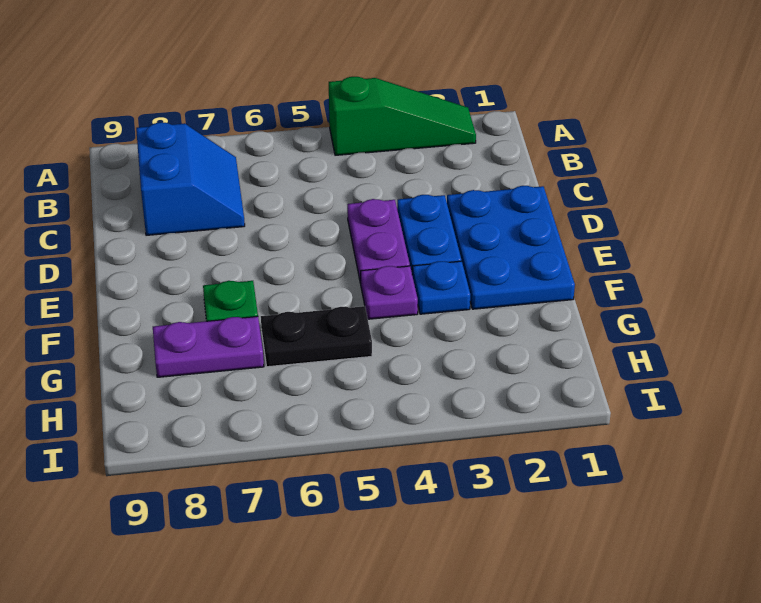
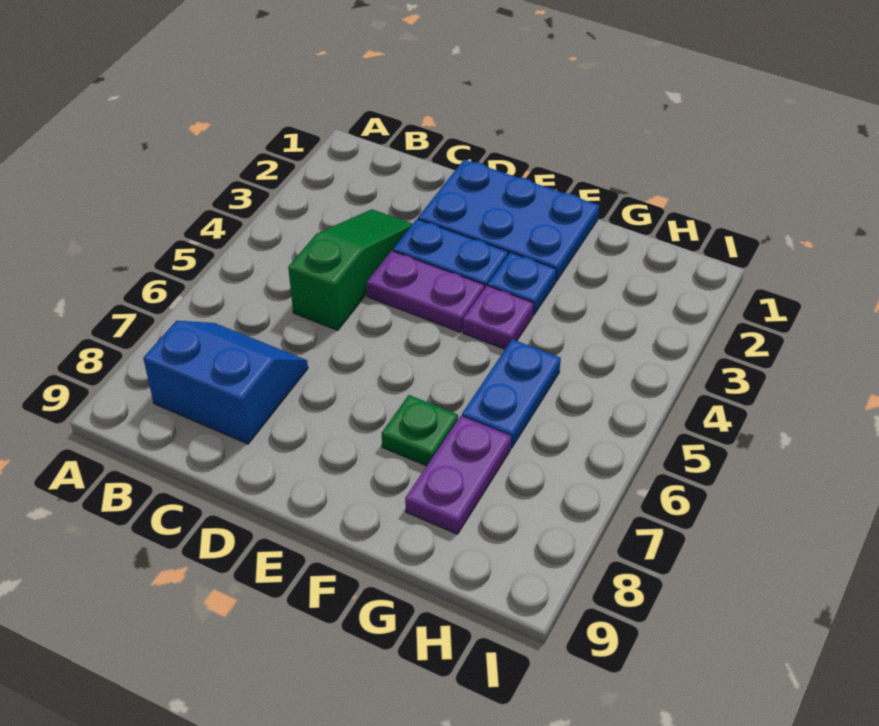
green 1x3 slope [329,77,476,155] -> green 1x3 slope moved to [288,209,412,330]
black 1x2 plate [261,306,372,367] -> blue 1x2 plate [462,339,561,448]

